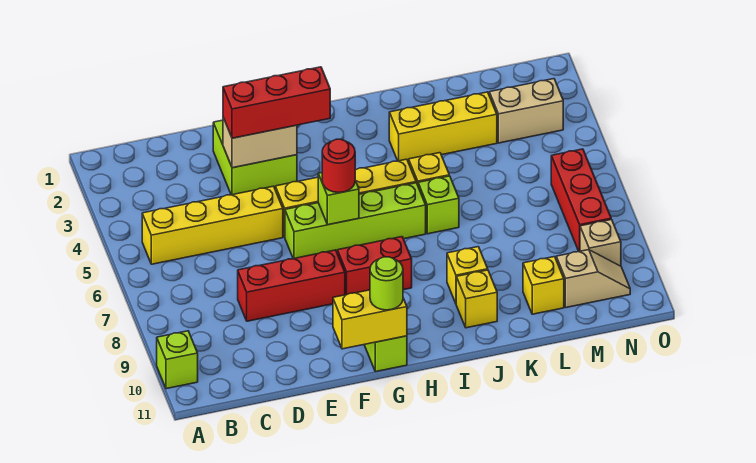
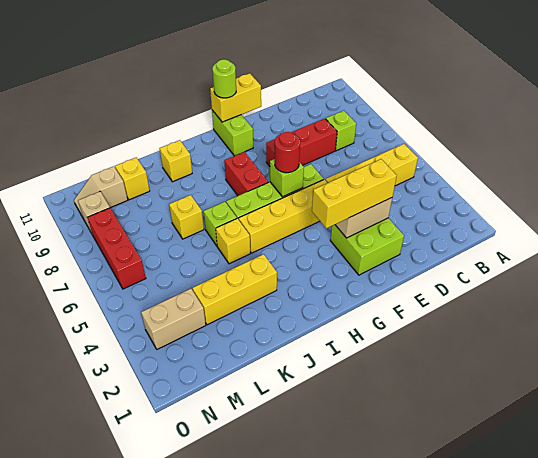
lime 1x1 brick [157,331,198,389] -> lime 1x1 brick moved to [326,111,356,151]
red 1x3 brick [223,67,330,138] -> yellow 1x3 brick [312,159,397,229]
red 1x2 brick [337,237,412,295] -> red 1x2 brick turned to [224,152,268,196]
yellow 1x1 brick [447,247,488,303] -> yellow 1x1 brick moved to [169,195,204,239]

